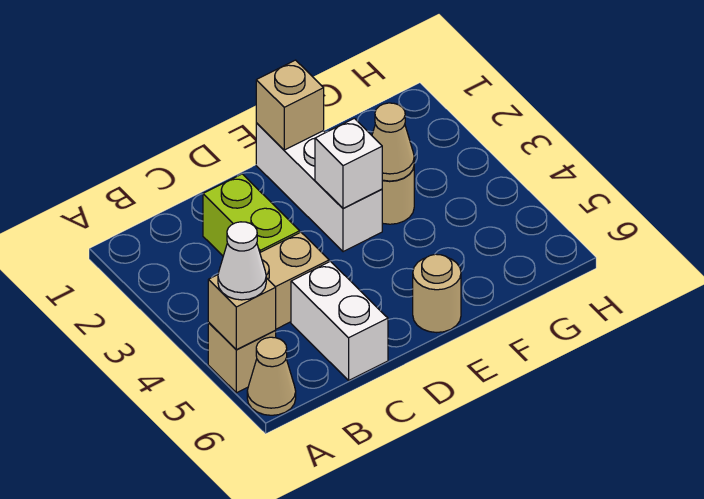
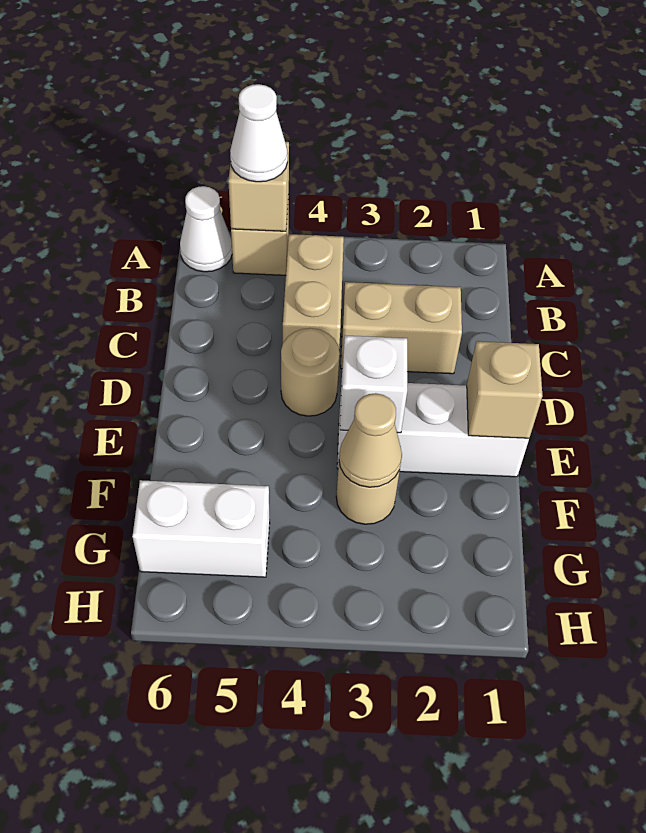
tan 1x1 cone [247,337,296,415] -> white 1x1 cone [180,186,232,272]
lime 1x2 brick [203,174,300,256] -> tan 1x2 brick [341,282,462,374]
white 1x2 brick [291,261,388,380] -> white 1x2 brick moved to [132,480,270,577]
tan 1x1 round brick [413,254,461,333] -> tan 1x1 round brick moved to [281,328,340,416]

